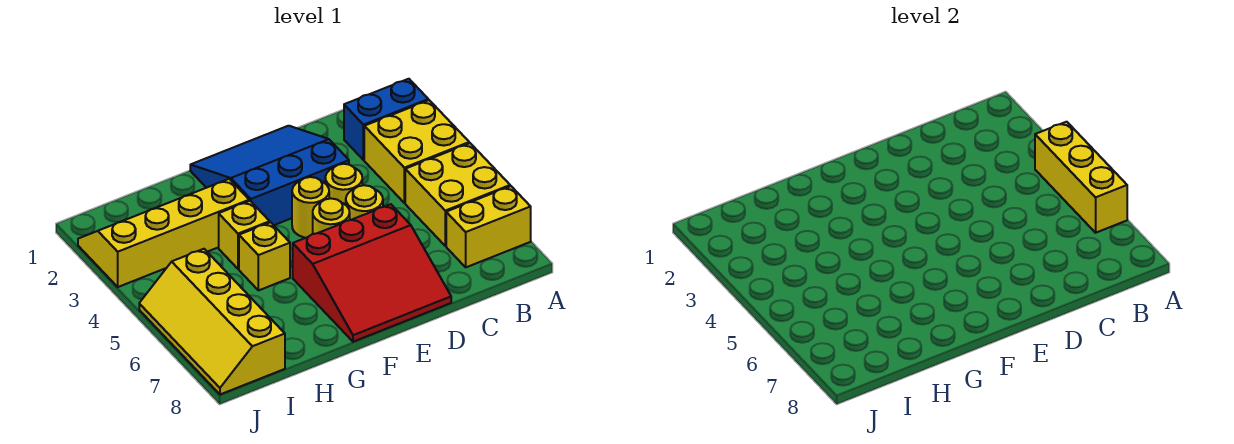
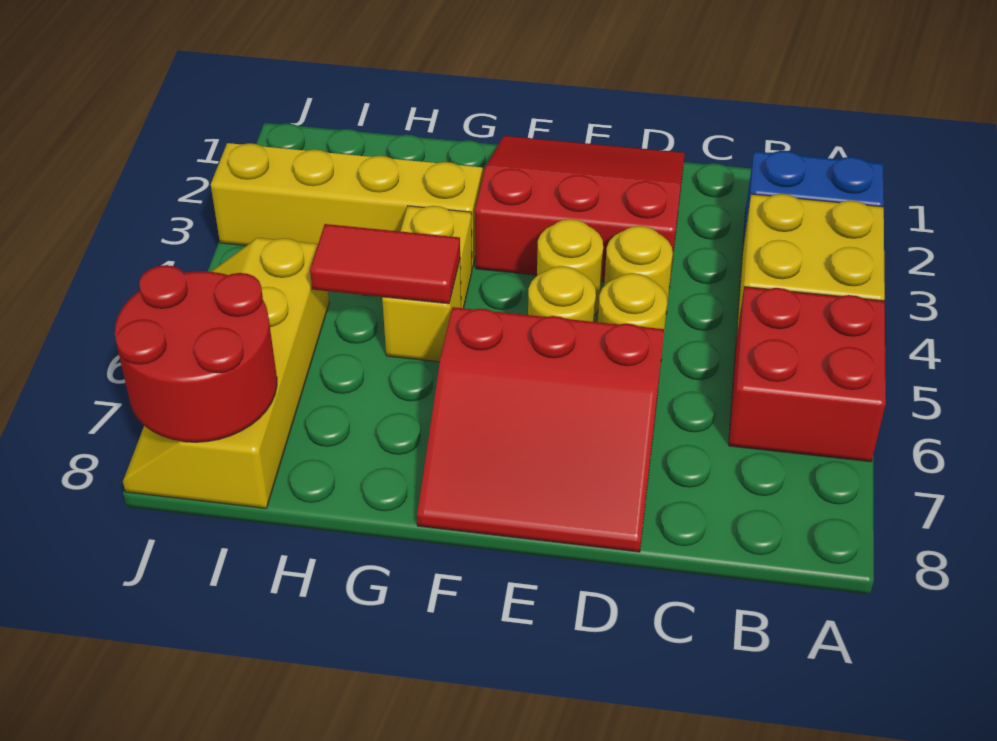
yellow 1x3 brick [1035,122,1127,233] -> none
yellow 2x2 brick [405,143,510,246] -> red 2x2 brick [729,287,886,462]
yellow 1x2 brick [446,186,531,267] -> none
blue 3x3 slope [190,126,349,225] -> red 3x3 slope [475,136,685,288]
none -> red 1x2 tile [310,224,460,304]
none -> red 2x2 round brick [115,265,277,442]

